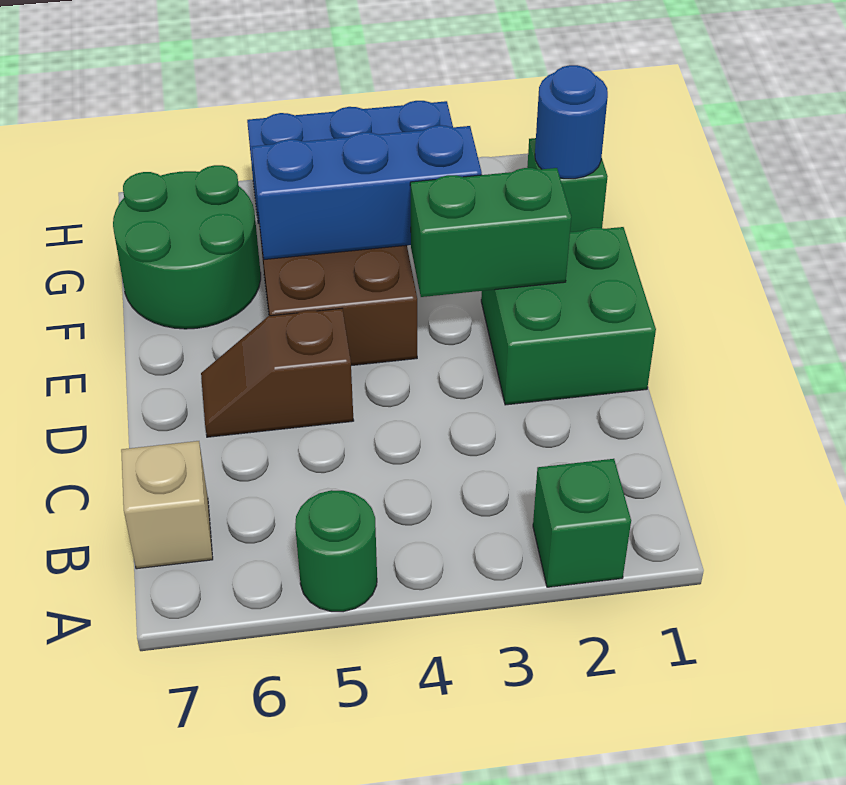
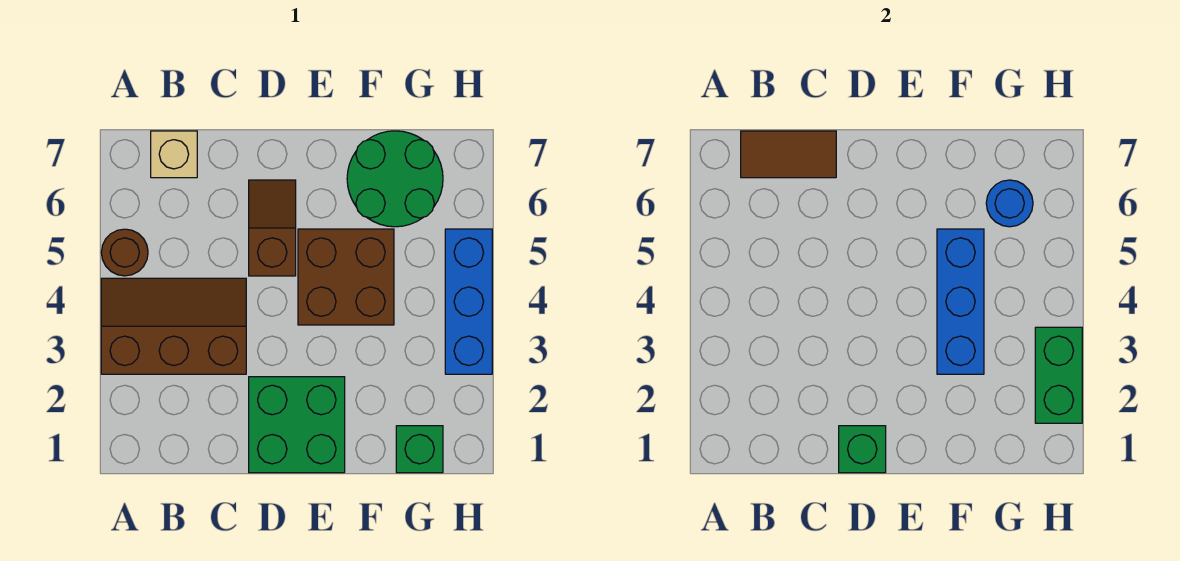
green 1x1 brick [533,459,631,587] -> green 1x1 brick moved to [839,426,886,473]
none -> brown 2x3 slope [101,278,246,374]
green 1x1 round brick [295,490,377,612] -> brown 1x1 round brick [101,229,148,276]
none -> brown 1x2 tile [741,131,836,178]
green 1x2 brick [410,168,571,297] -> green 1x2 brick moved to [1035,327,1082,423]
blue 1x1 round brick [535,65,608,179] -> blue 1x1 round brick moved to [986,180,1033,227]

